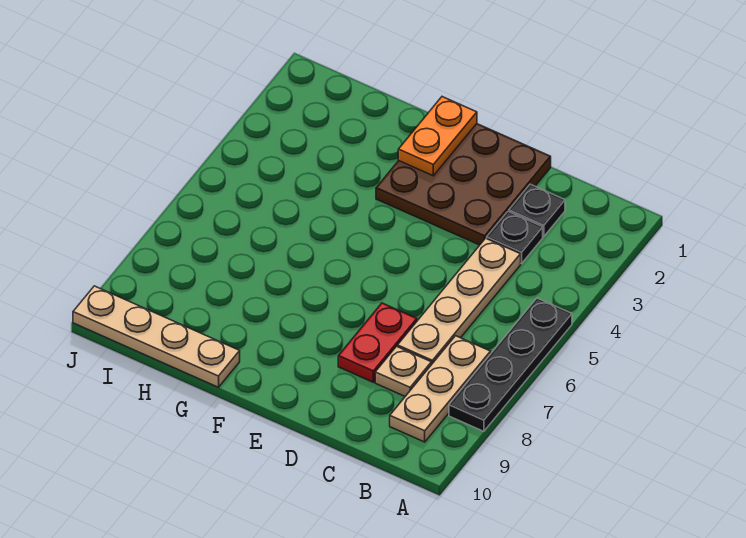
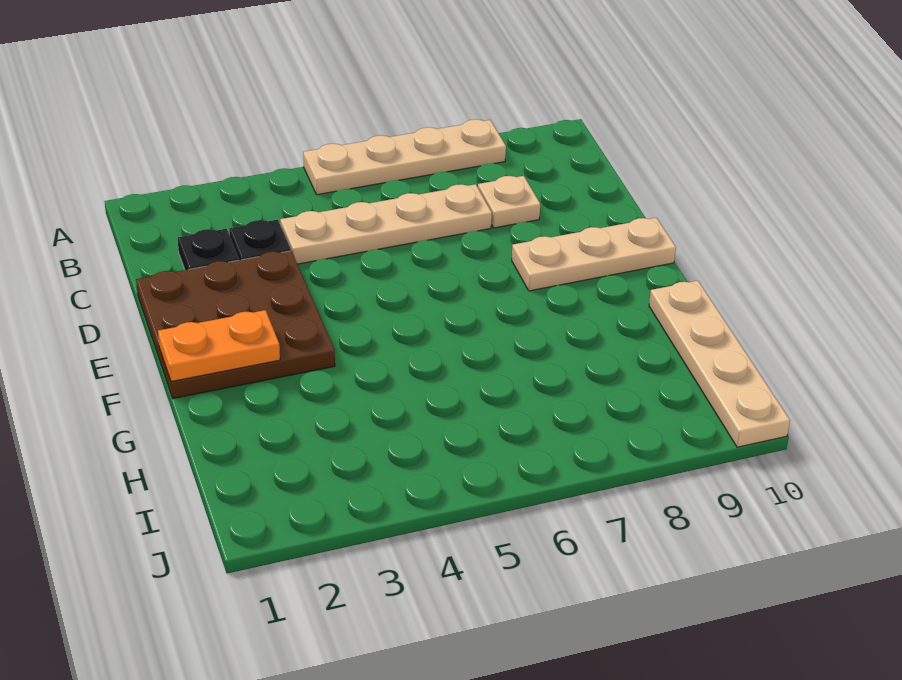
black 1x4 plate [449,298,572,431] -> tan 1x4 plate [303,119,506,195]
tan 1x3 plate [390,336,491,442] -> tan 1x3 plate moved to [512,218,676,291]
red 1x2 plate [338,303,417,382] -> none

